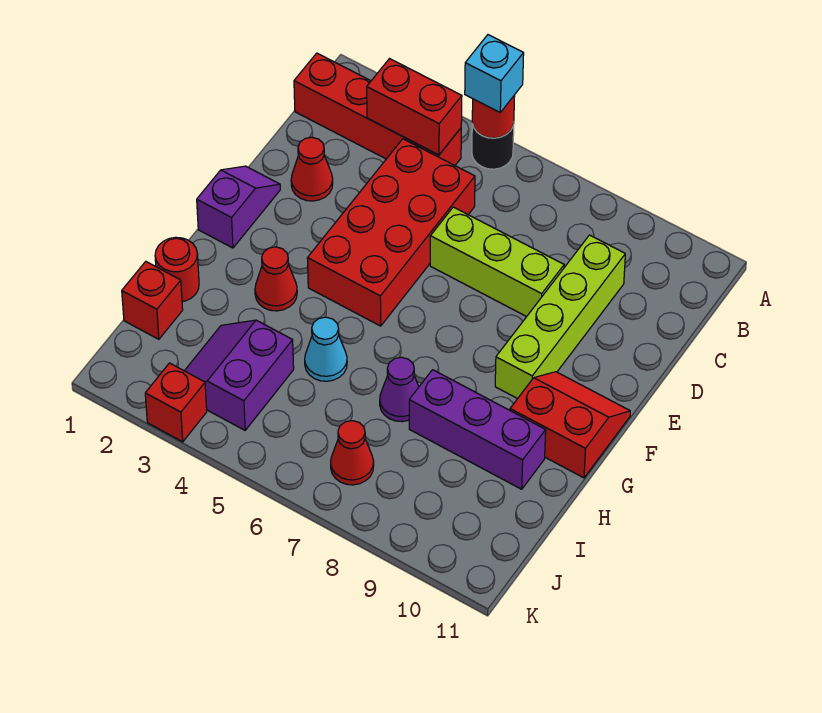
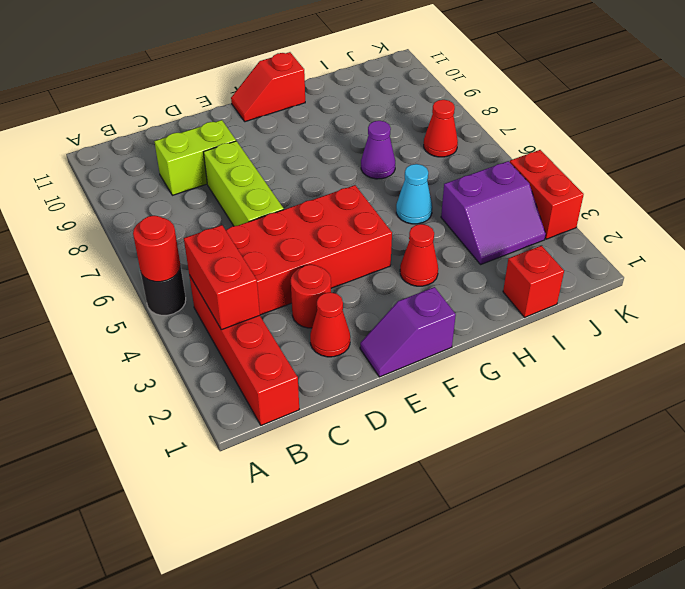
cyan 1x1 brick [465,35,524,112] -> none
lime 1x4 brick [495,235,625,399] -> lime 1x2 brick [154,120,236,195]
red 2x2 slope [510,372,630,478] -> red 1x2 slope [231,52,305,122]
red 1x1 round brick [155,237,199,302] -> red 1x1 round brick moved to [291,265,331,328]
purple 1x3 brick [409,370,546,489] -> none
red 1x1 brick [145,363,207,442] -> red 1x2 brick [510,150,584,239]

